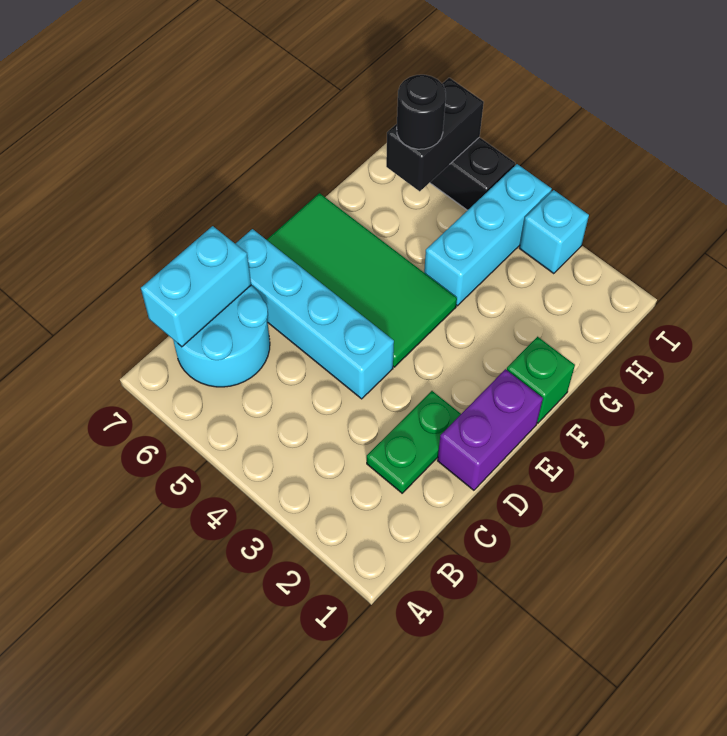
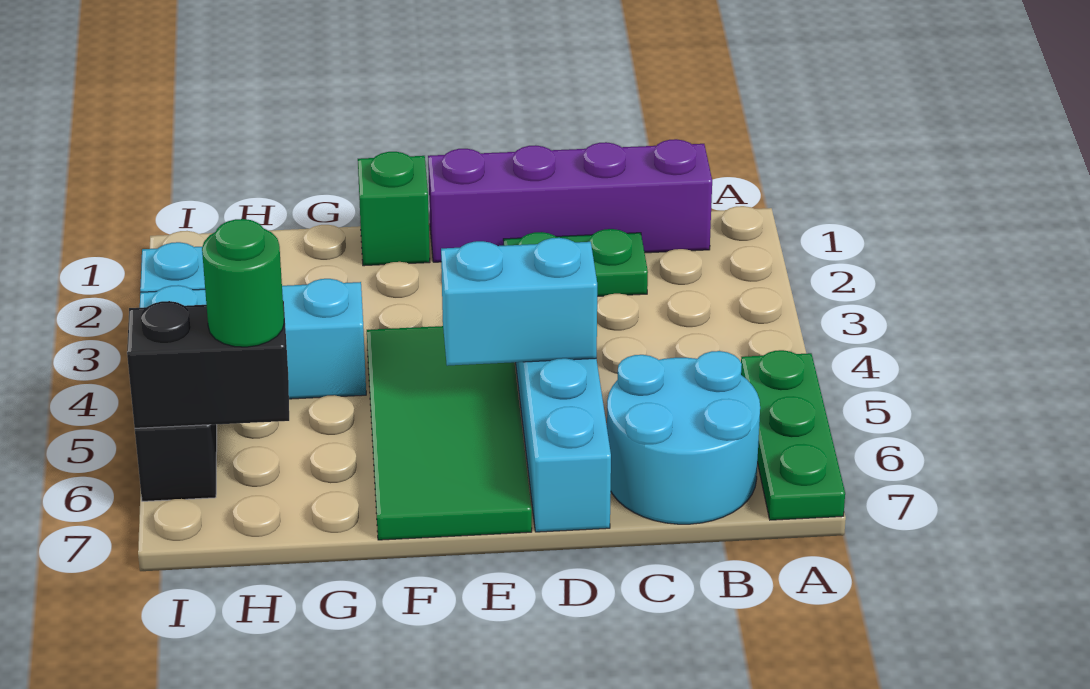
none -> green 1x3 plate [741,350,845,520]
cyan 1x2 brick [141,226,251,347] -> cyan 1x2 brick moved to [441,238,597,366]
purple 1x2 brick [438,369,543,490] -> purple 1x4 brick [428,139,712,262]
black 1x1 round brick [397,75,446,149] -> green 1x1 round brick [202,219,284,347]

